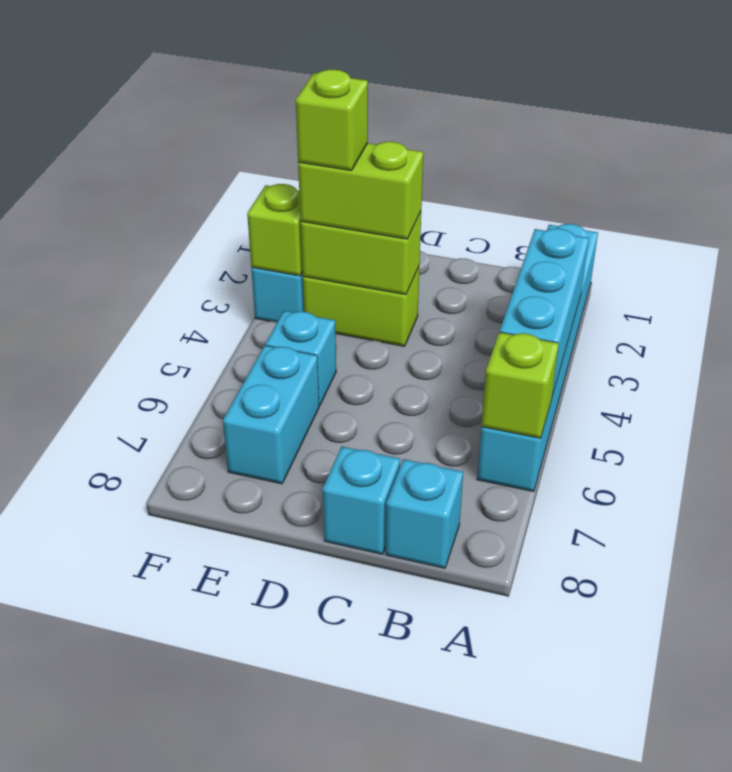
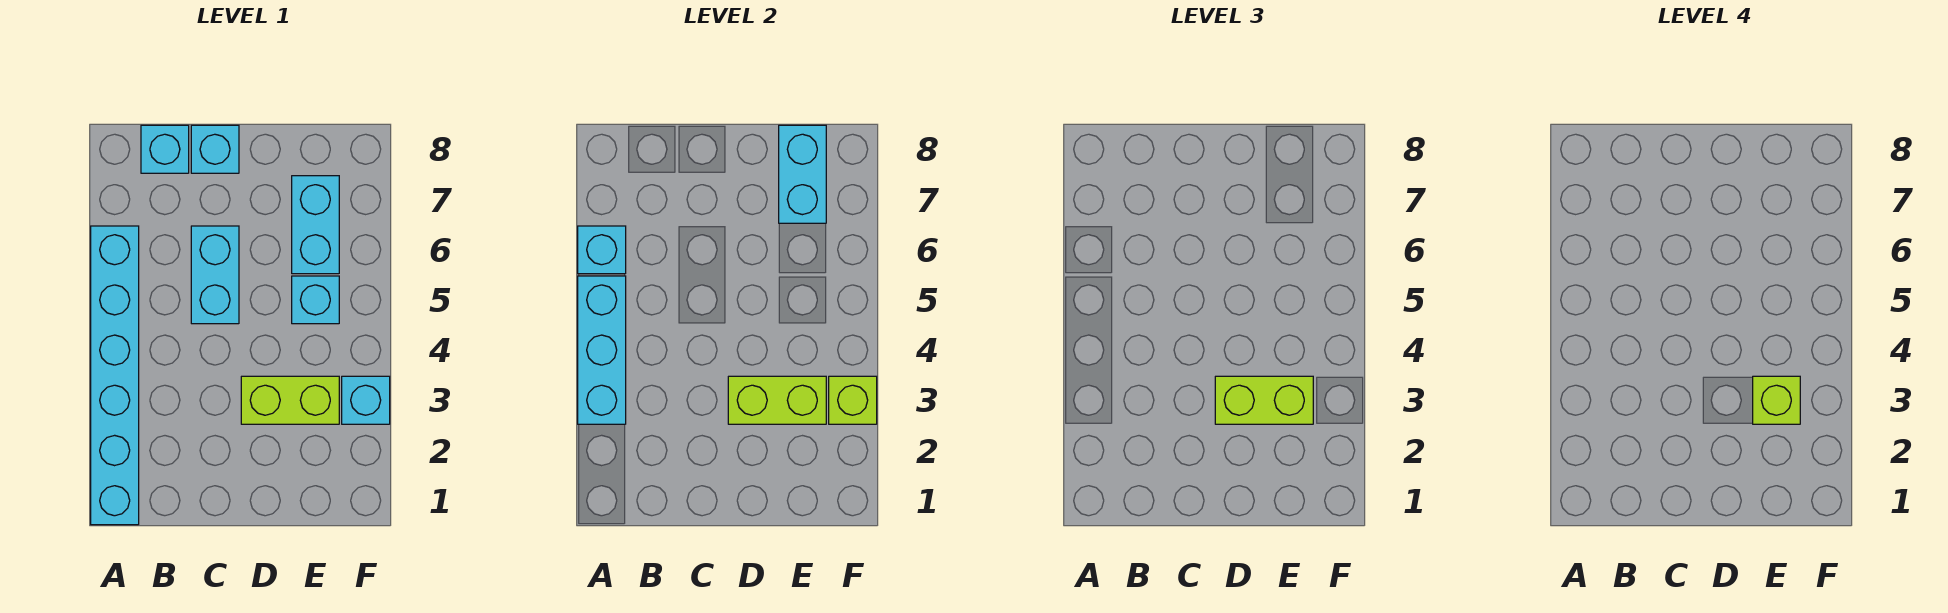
lime 1x1 brick [481,332,559,438] -> cyan 1x1 brick [578,226,626,274]
none -> cyan 1x2 brick [191,226,239,324]
none -> cyan 1x2 brick [779,125,826,223]

